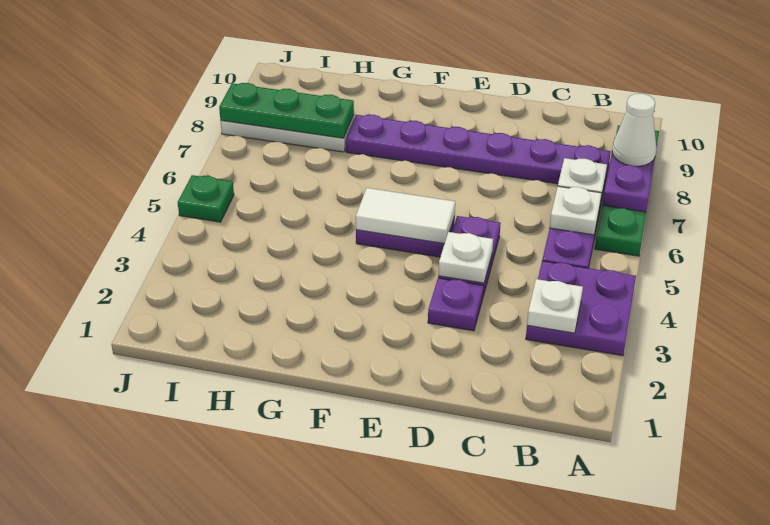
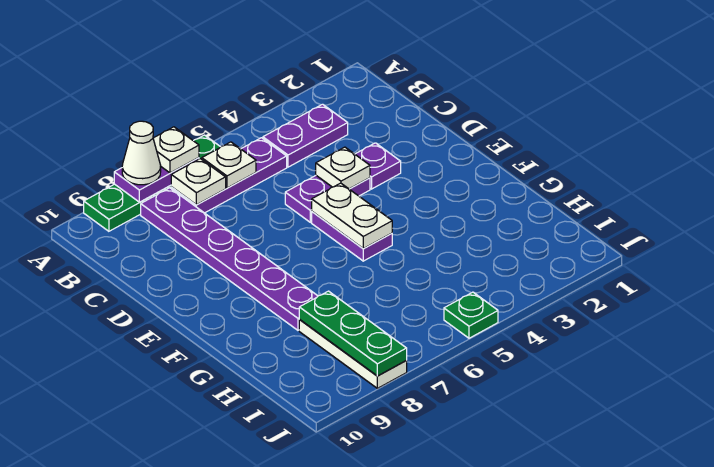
purple 2x2 plate [526,261,636,356] -> purple 1x2 plate [263,104,348,167]
white 1x1 plate [527,279,583,333] -> white 1x1 plate moved to [153,127,199,173]
white 1x2 tile [356,188,455,244] -> white 1x2 plate [312,183,392,248]

